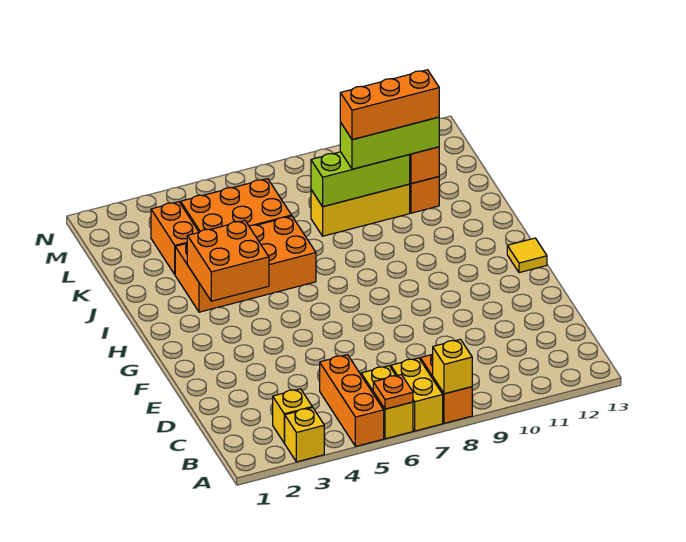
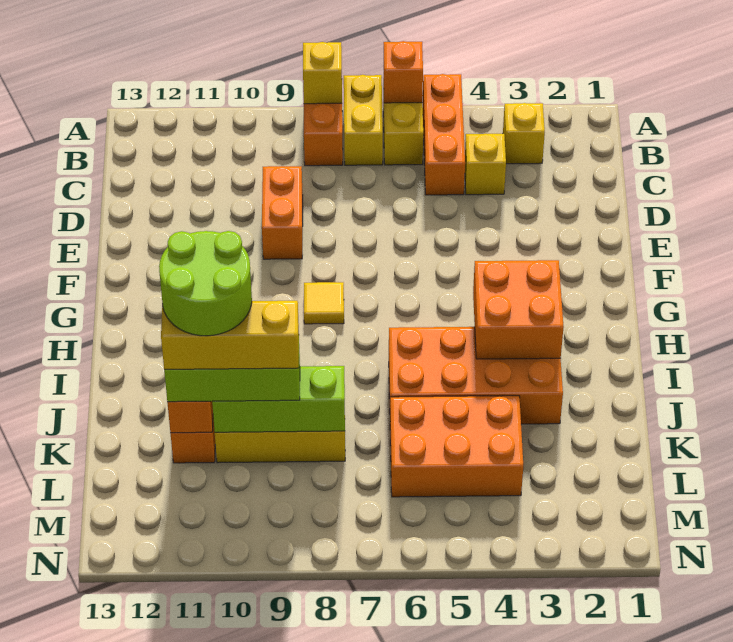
yellow 1x1 brick [285,407,324,462] -> yellow 1x1 brick moved to [465,134,506,195]
orange 1x1 plate [373,375,413,409] -> orange 1x1 brick [384,41,423,103]
yellow 1x1 tile [507,238,547,273] -> yellow 1x1 tile moved to [304,282,344,324]
none -> lime 2x2 round brick [159,231,252,336]
orange 1x2 brick [151,202,199,274] -> orange 1x2 brick moved to [262,166,303,259]
orange 1x3 brick [340,70,439,140] -> yellow 1x3 brick [161,301,299,370]

